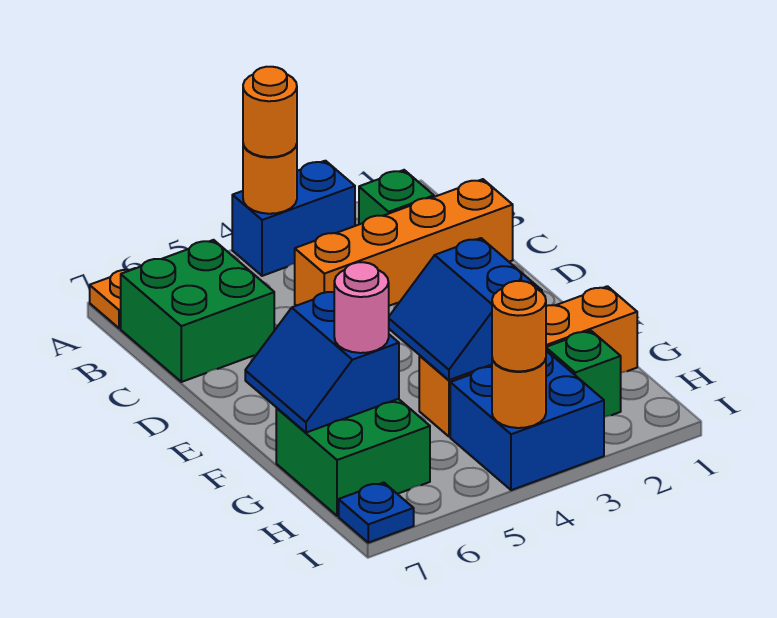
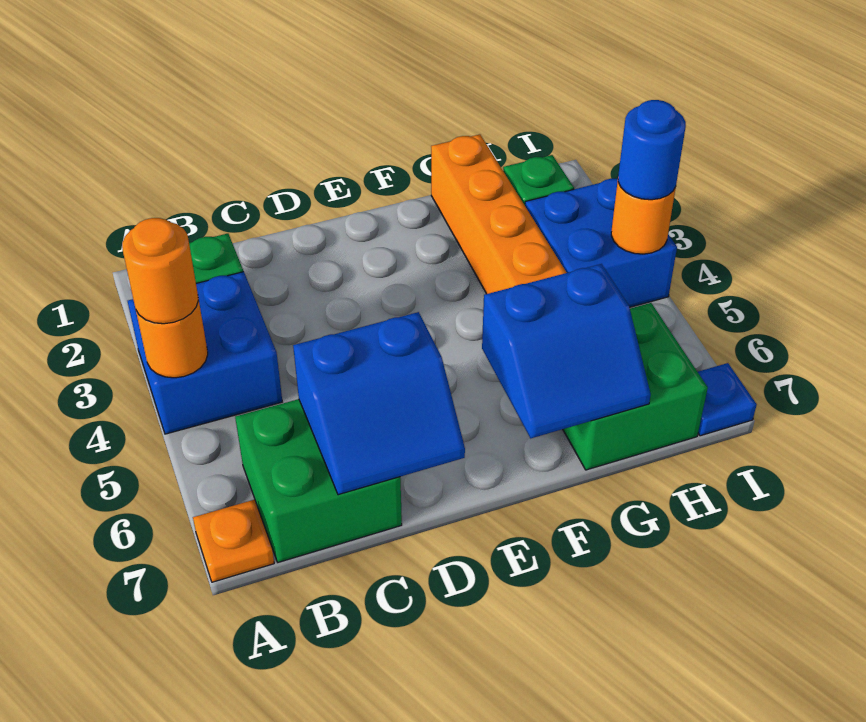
blue 1x2 brick [232,161,355,276] -> blue 2x2 brick [128,272,282,434]
orange 1x4 brick [295,179,513,306] -> none
blue 2x2 slope [389,238,542,380] -> blue 2x2 slope moved to [293,312,465,495]
pink 1x1 round brick [334,262,389,353] -> none
orange 1x1 round brick [492,281,546,371] -> blue 1x1 round brick [618,100,686,200]

